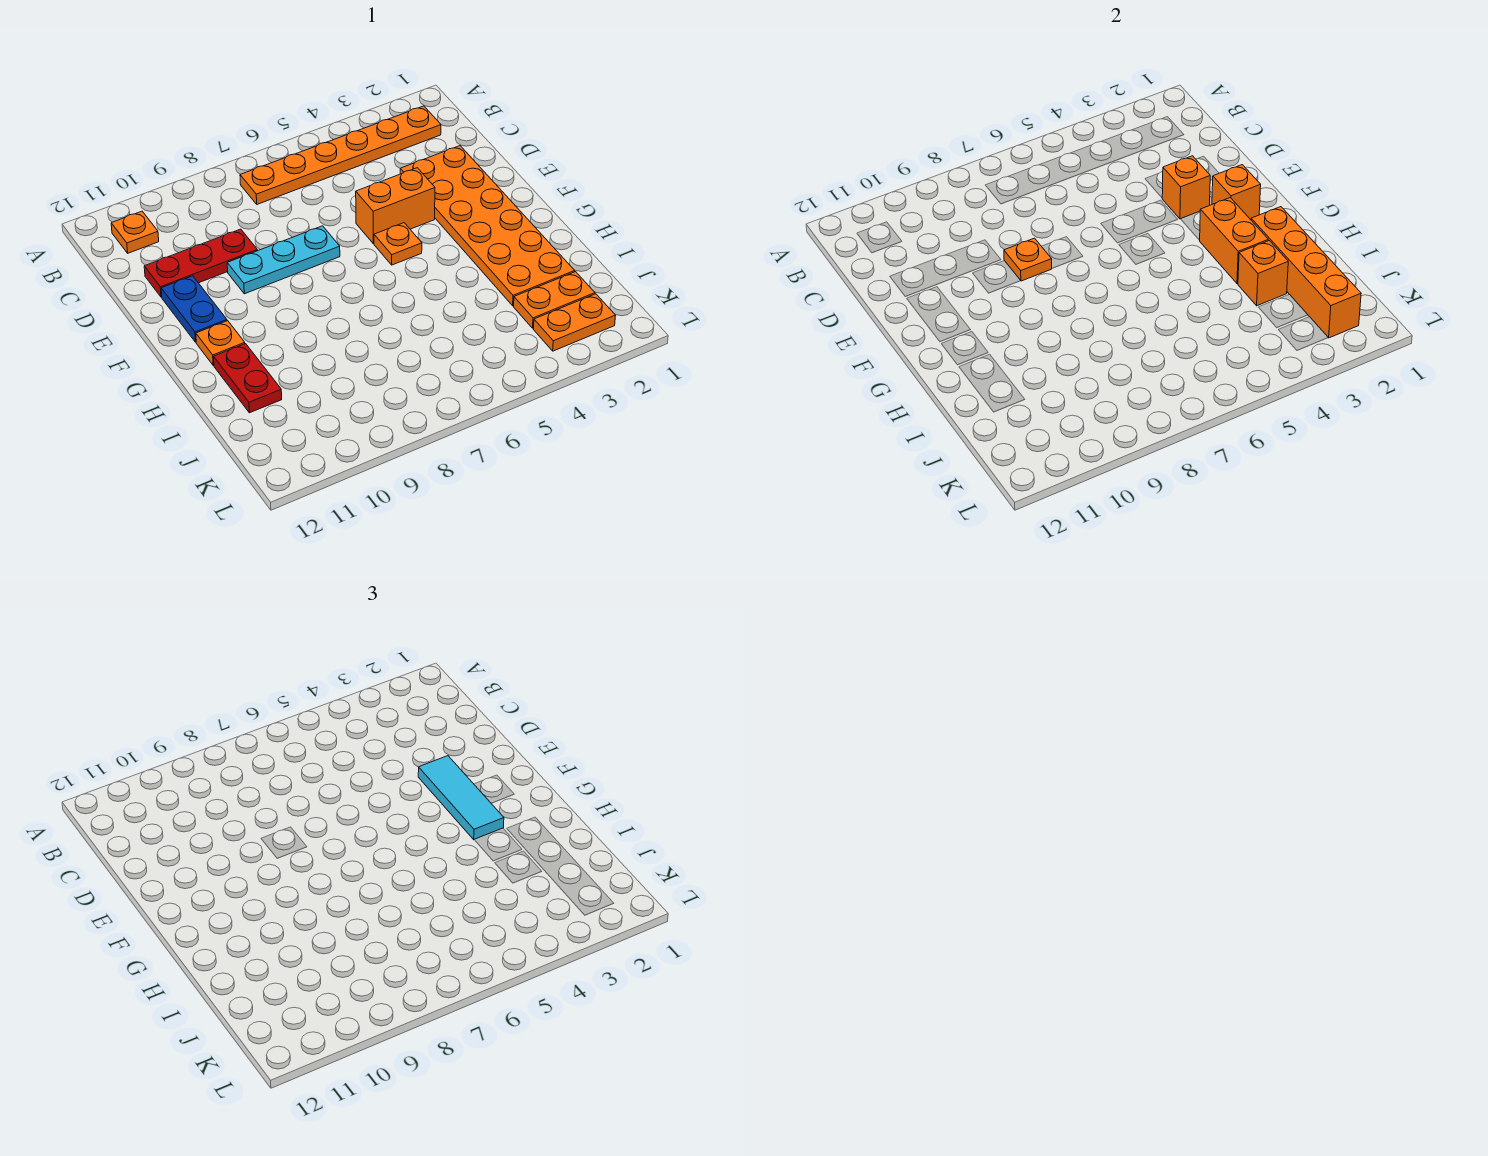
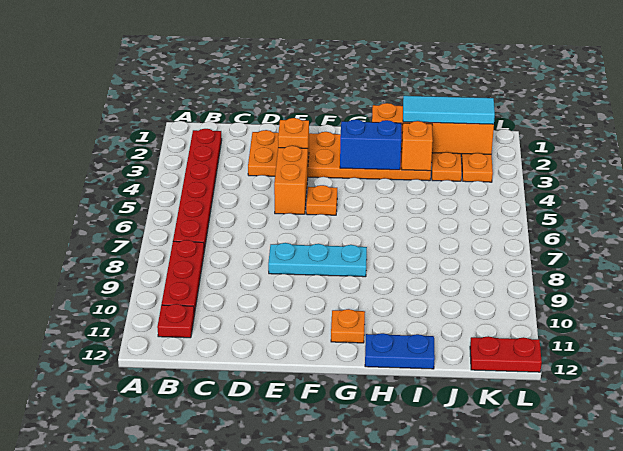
orange 1x6 plate [240,106,441,204] -> red 1x6 plate [173,129,222,250]
orange 1x1 plate [111,211,159,253] -> red 1x1 plate [157,304,194,338]
red 1x3 plate [144,229,257,297] -> red 1x3 plate moved to [162,240,204,315]
cyan 1x3 tile [418,756,504,840] -> cyan 1x3 tile moved to [403,96,495,124]
cyan 1x3 plate [227,226,340,294] -> cyan 1x3 plate turned to [268,243,367,277]
orange 1x1 plate [1004,238,1052,281] -> none
blue 1x2 plate [161,276,227,342] -> blue 1x2 plate moved to [365,333,435,369]
orange 1x1 brick [1212,165,1261,220] -> none
orange 1x2 brick [1200,198,1268,284] -> blue 1x2 brick [340,119,401,170]
red 1x2 plate [214,344,282,413] -> red 1x2 plate moved to [470,336,542,372]

